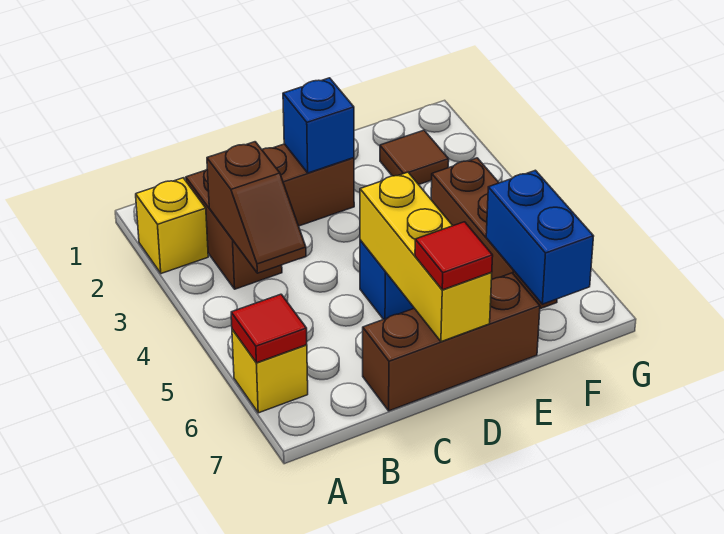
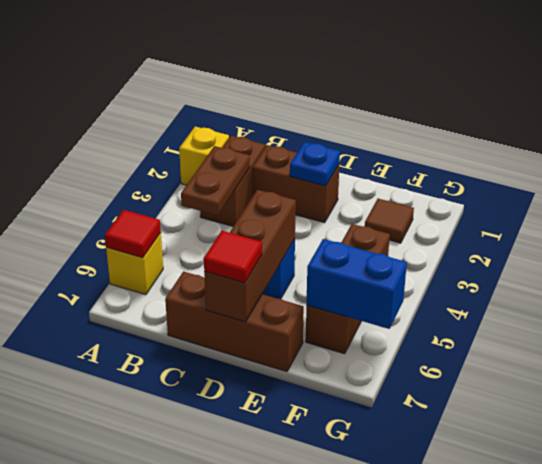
brown 1x2 slope [207,142,306,273] -> brown 1x2 plate [181,146,250,215]
blue 1x1 brick [283,78,354,173] -> blue 1x1 plate [290,142,340,186]
yellow 1x3 brick [360,172,492,342] -> brown 1x3 brick [204,190,296,322]
blue 1x2 brick [486,170,594,304] -> blue 1x2 brick turned to [306,239,407,329]

